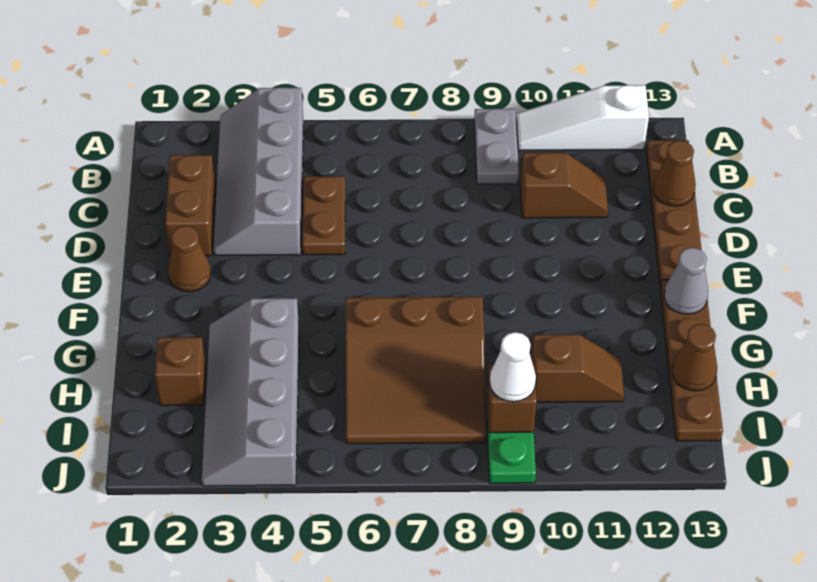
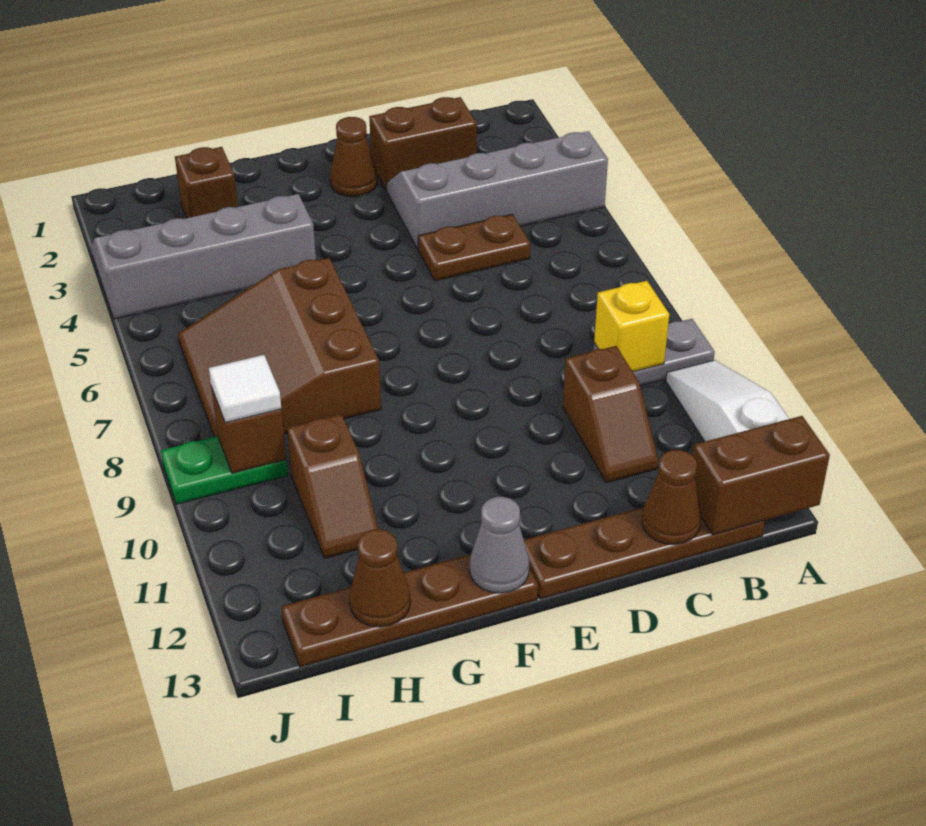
none -> brown 1x2 brick [693,416,830,535]
none -> yellow 1x1 brick [594,281,669,372]
white 1x1 cone [490,332,536,402] -> white 1x1 tile [209,355,281,423]

